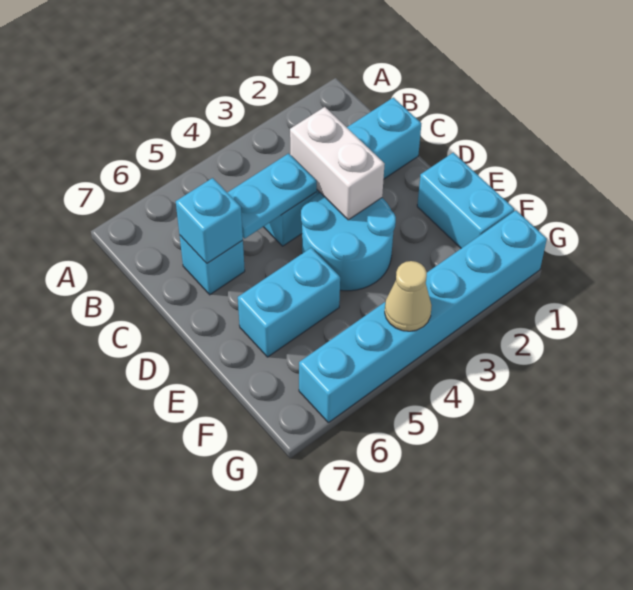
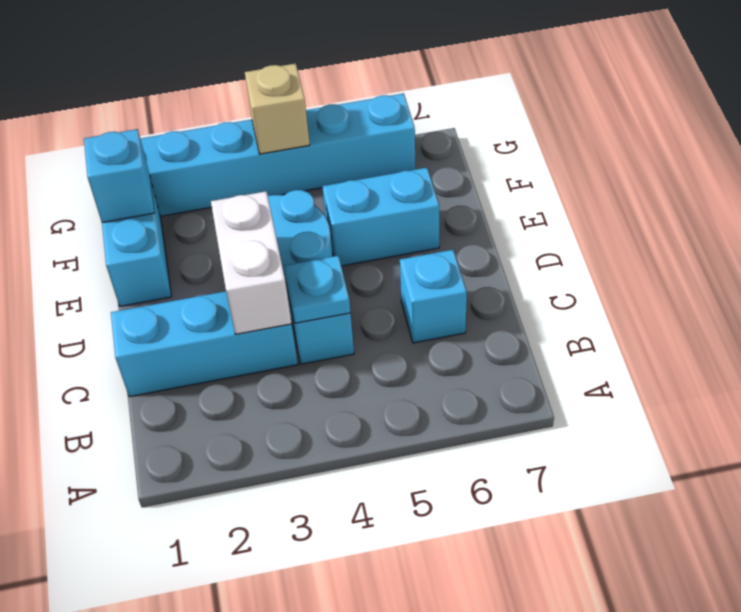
cyan 1x2 plate [227,154,317,238] -> cyan 1x1 plate [283,256,351,323]
cyan 1x1 brick [176,178,243,263] -> cyan 1x1 brick moved to [84,129,155,222]
tan 1x1 cone [385,261,432,331] -> tan 1x1 brick [245,63,310,154]

